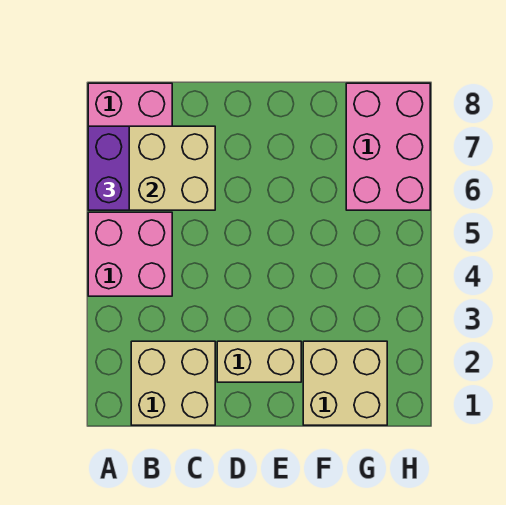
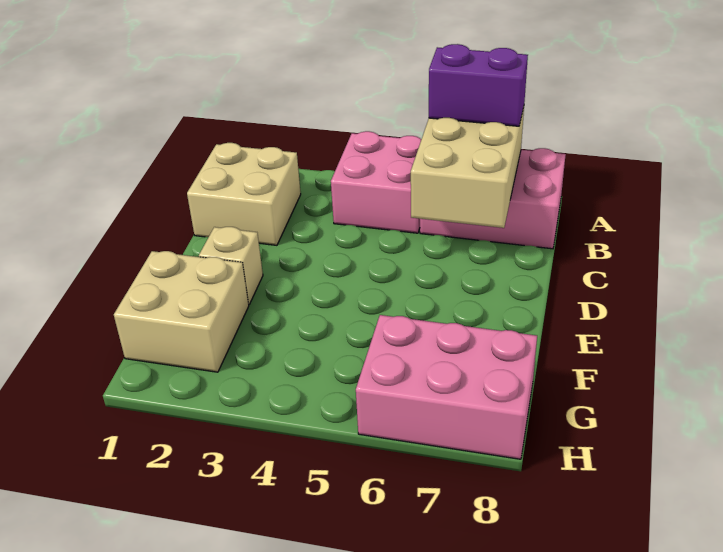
tan 1x2 brick [217,341,301,382] -> tan 1x1 brick [199,227,263,304]

